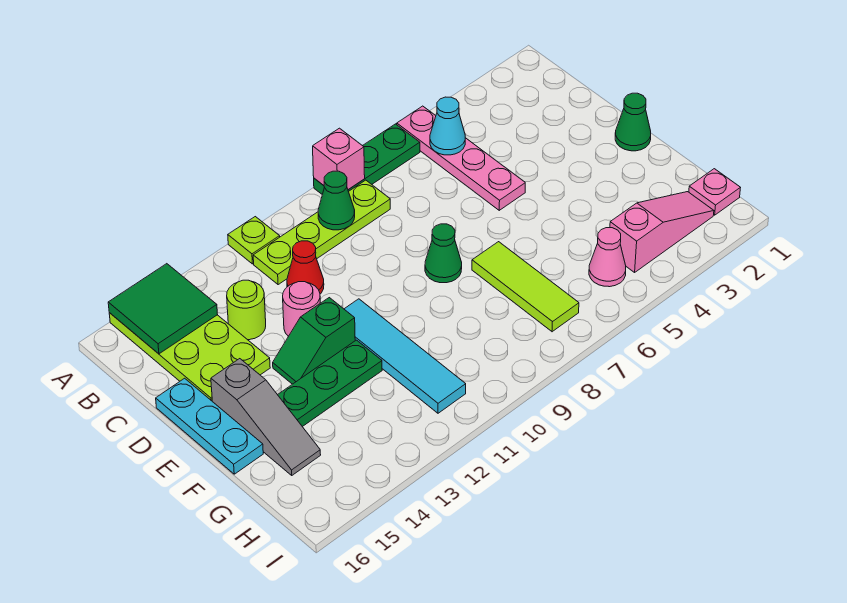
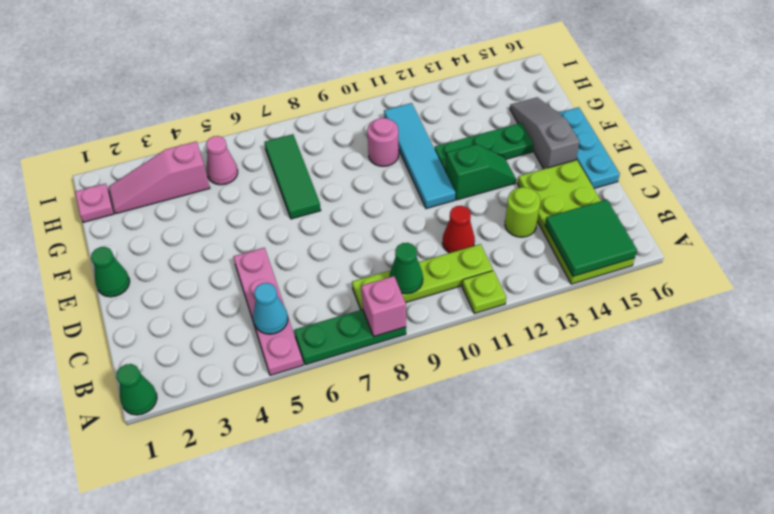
pink 1x1 round brick [283,282,320,336] -> pink 1x1 round brick moved to [367,118,399,166]
green 1x1 cone [425,224,462,283] -> green 1x1 cone moved to [116,364,157,415]
lime 1x3 tile [472,242,579,332] -> green 1x3 tile [264,134,321,219]

